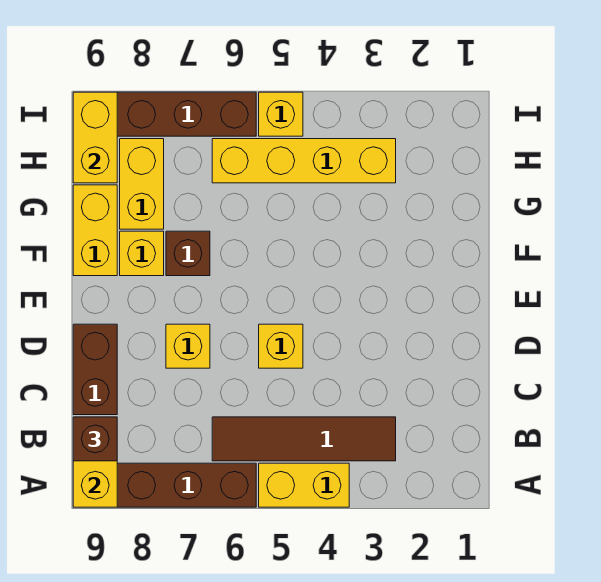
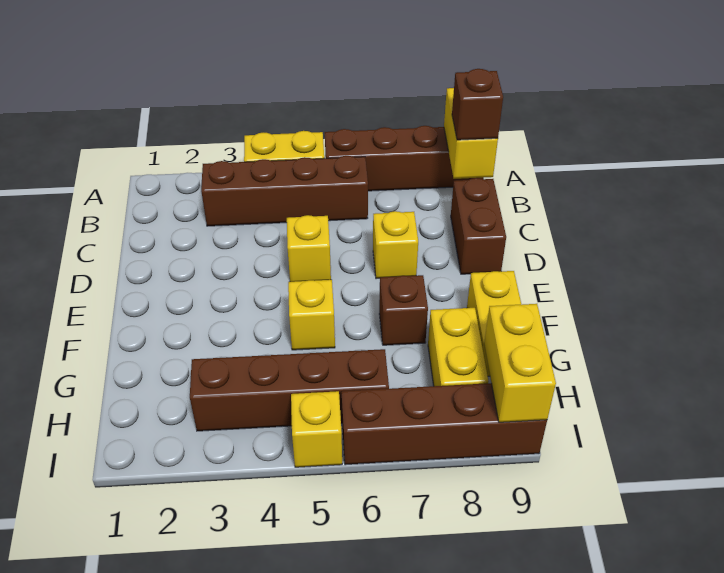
brown 1x4 tile [212,417,396,461] -> brown 1x4 brick [201,156,368,226]
yellow 1x1 brick [120,231,164,276] -> yellow 1x1 brick moved to [288,280,335,350]
yellow 1x4 brick [212,139,396,183] -> brown 1x4 brick [190,349,389,431]

